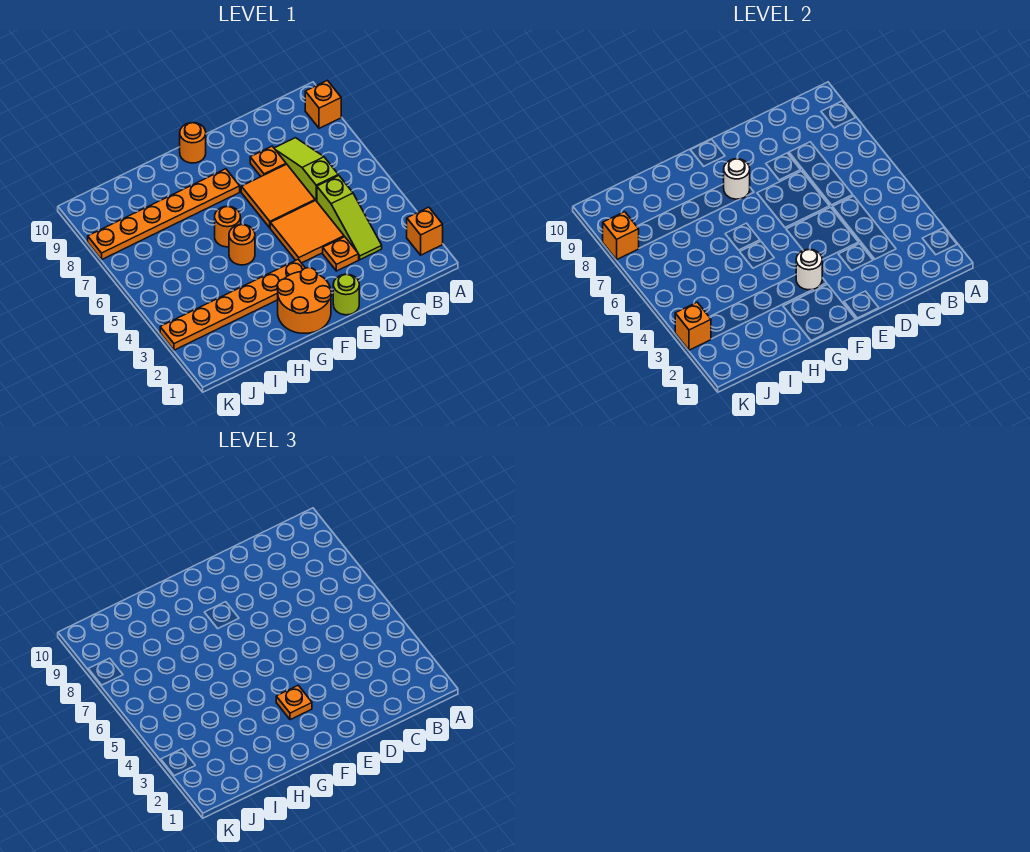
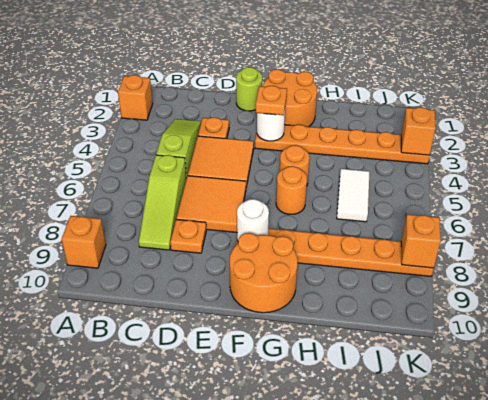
orange 1x1 round brick [180,123,206,163] -> orange 2x2 round brick [230,233,298,313]
none -> white 1x2 tile [337,169,369,222]

